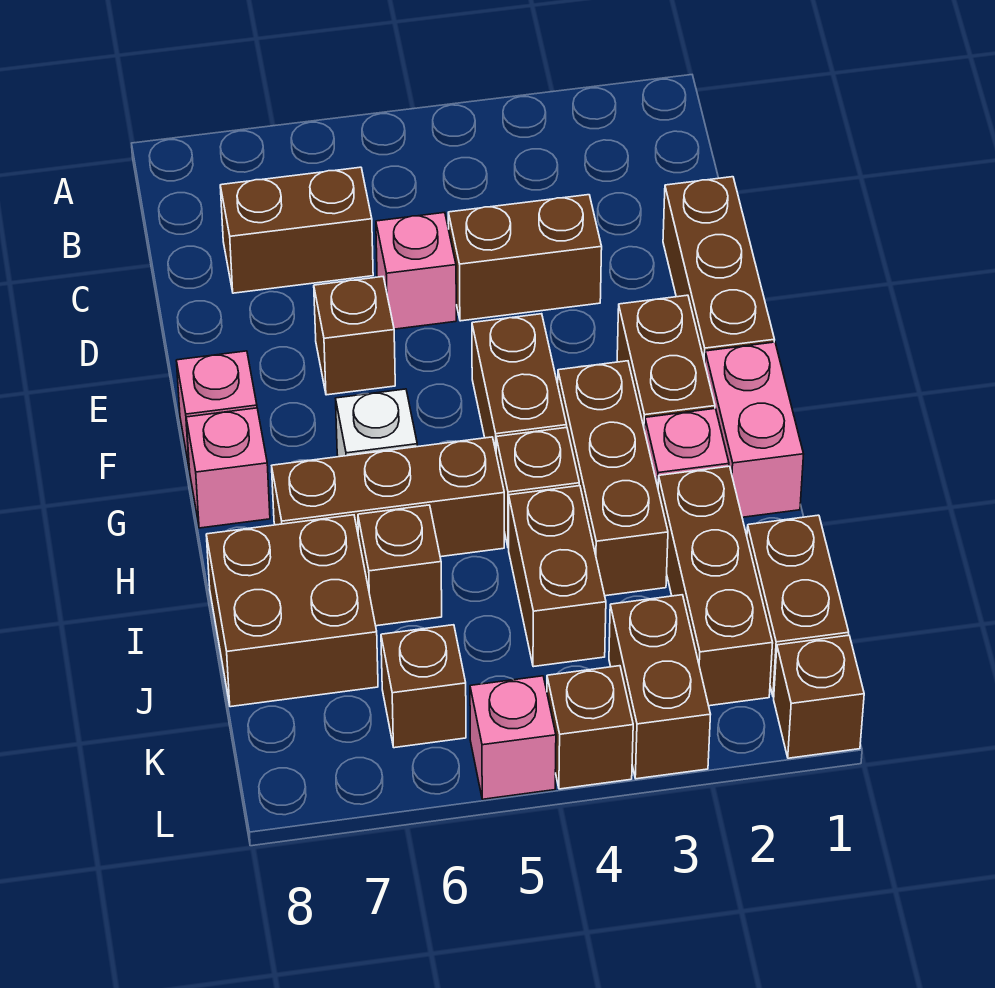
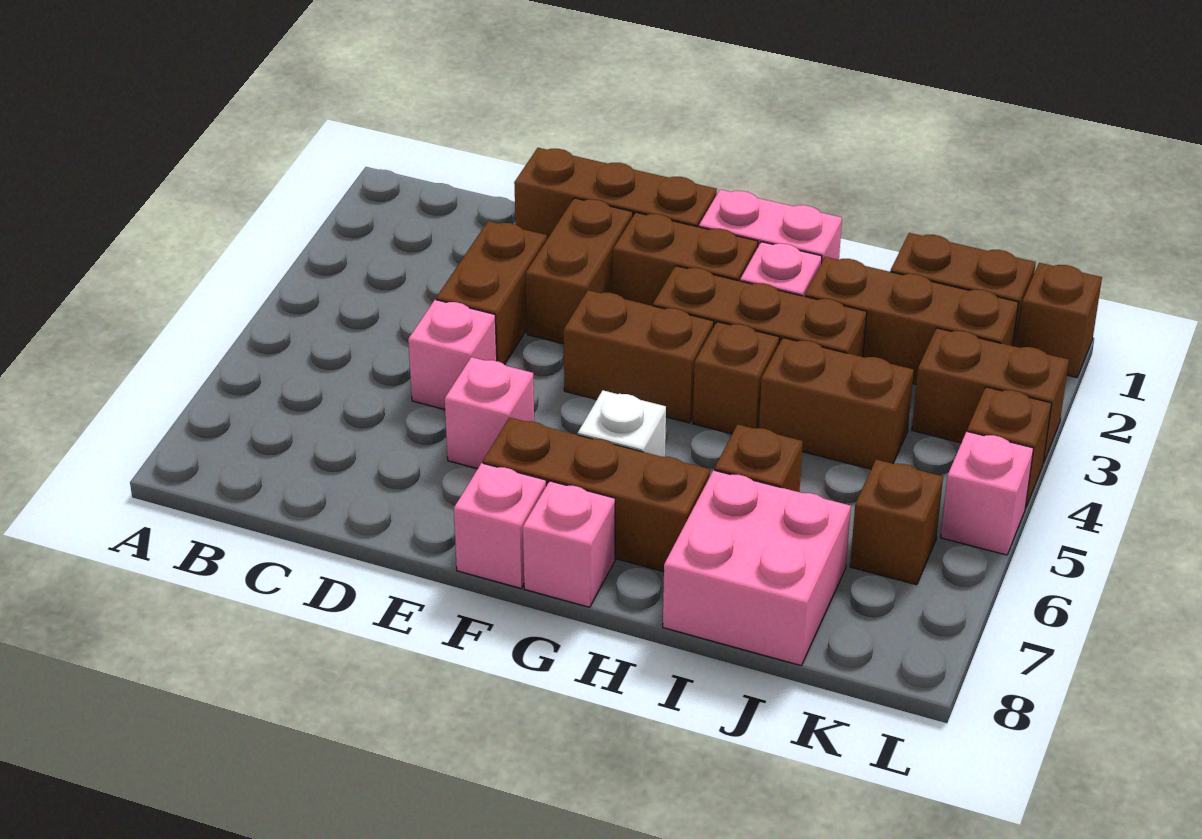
brown 1x2 brick [220,167,373,293] -> brown 1x2 brick moved to [526,198,633,344]
brown 1x1 brick [314,277,395,395] -> pink 1x1 brick [445,357,534,469]
brown 1x3 brick [272,437,504,557] -> brown 1x3 brick turned to [483,418,710,572]
brown 2x2 brick [206,515,378,707] -> pink 2x2 brick [663,470,851,666]

